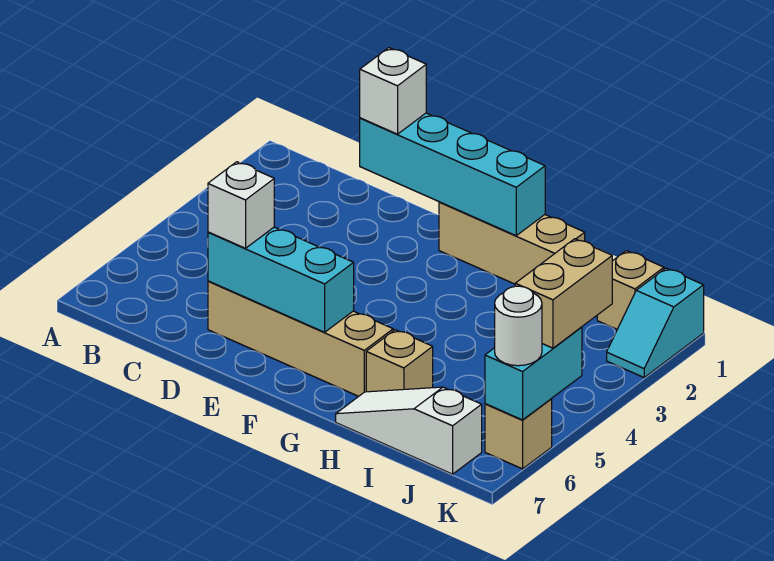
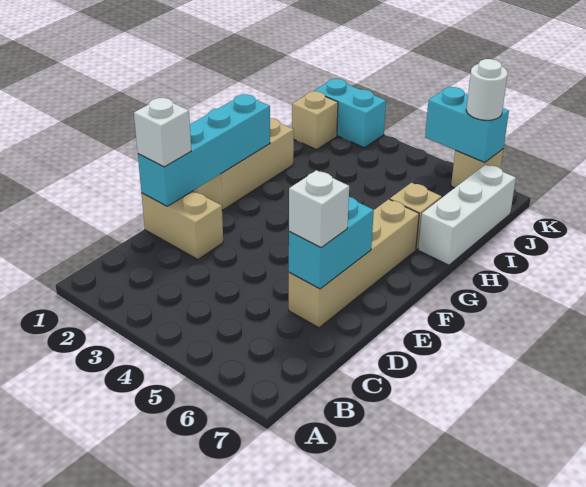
cyan 1x3 brick [208,227,354,332] -> cyan 1x2 brick [289,197,374,289]
white 1x3 slope [336,387,482,474] -> white 1x3 brick [418,165,516,265]
cyan 1x2 slope [607,268,704,377] -> cyan 1x2 brick [314,79,386,148]
tan 1x2 brick [515,239,612,348] -> tan 1x2 brick moved to [141,191,223,259]

